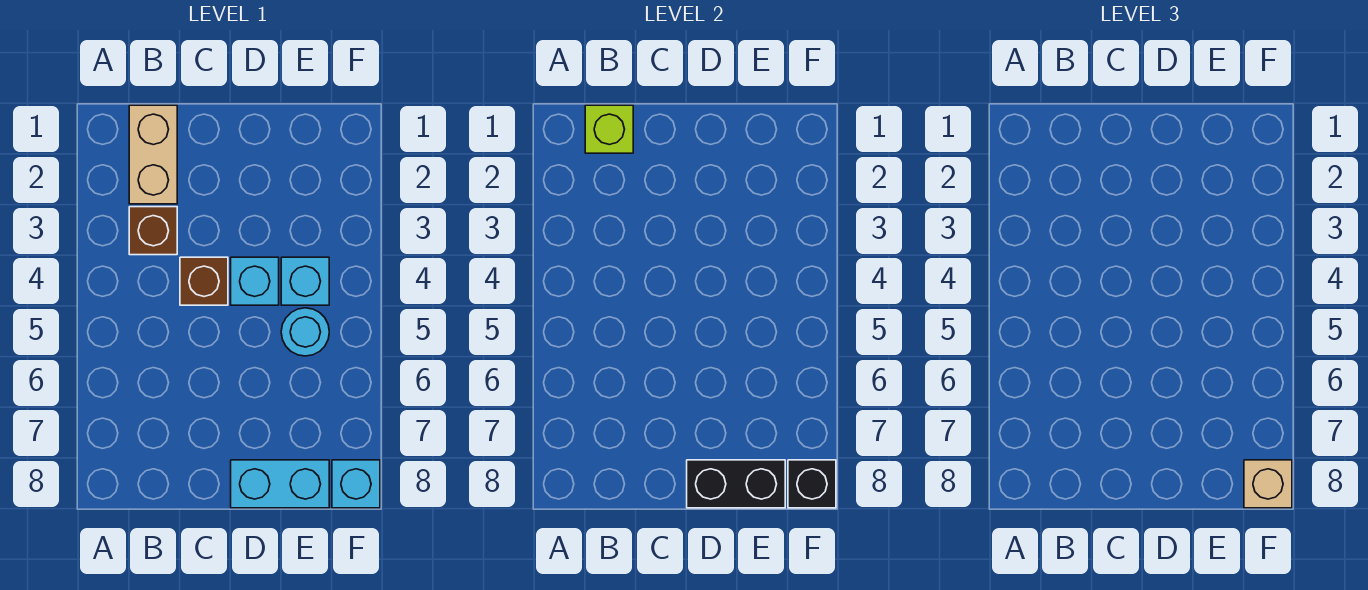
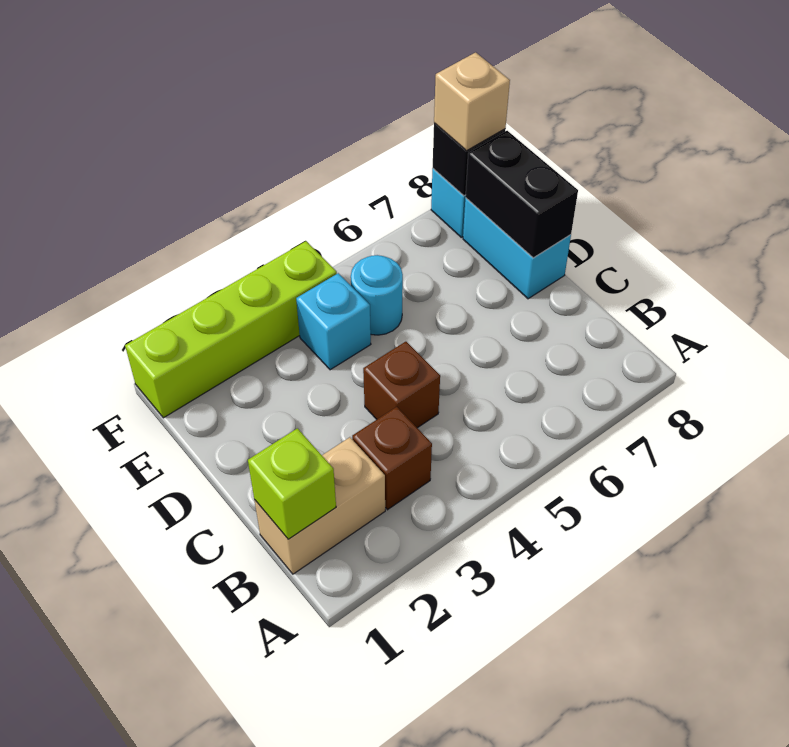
cyan 1x1 brick [231,257,279,305] -> none
none -> lime 1x4 brick [125,241,337,418]

